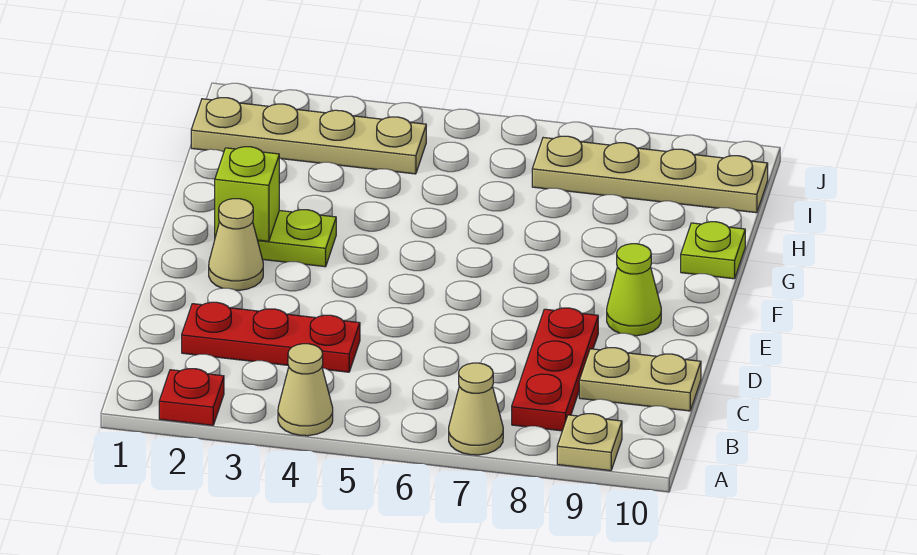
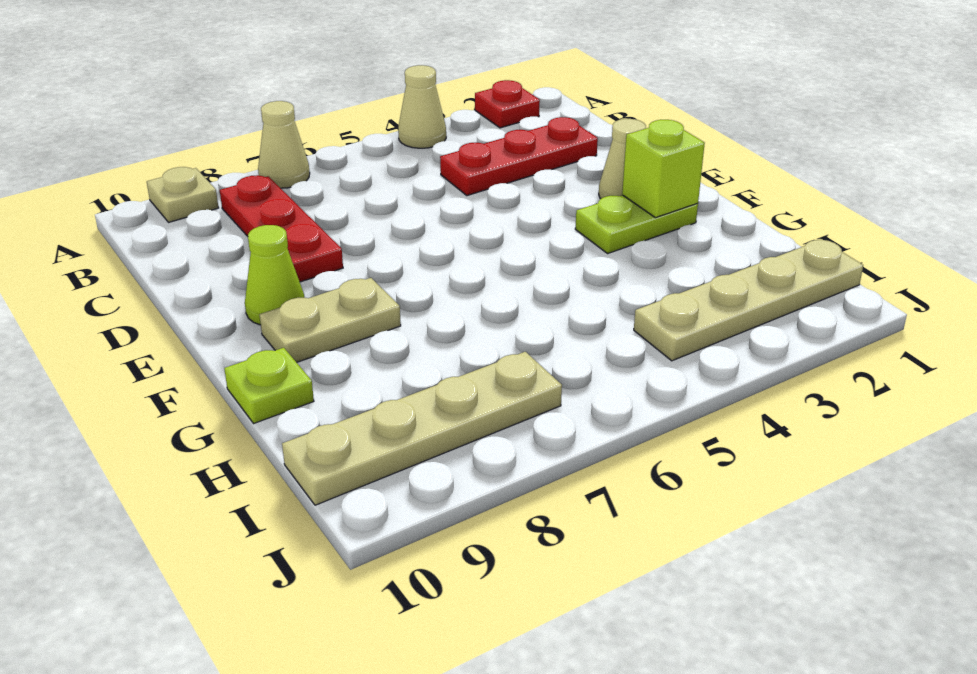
tan 1x2 plate [579,348,701,411] -> tan 1x2 plate moved to [259,278,401,362]

